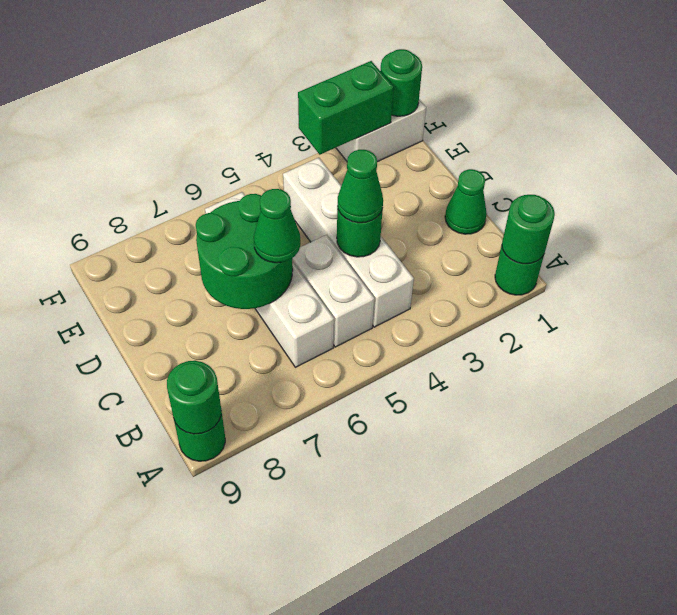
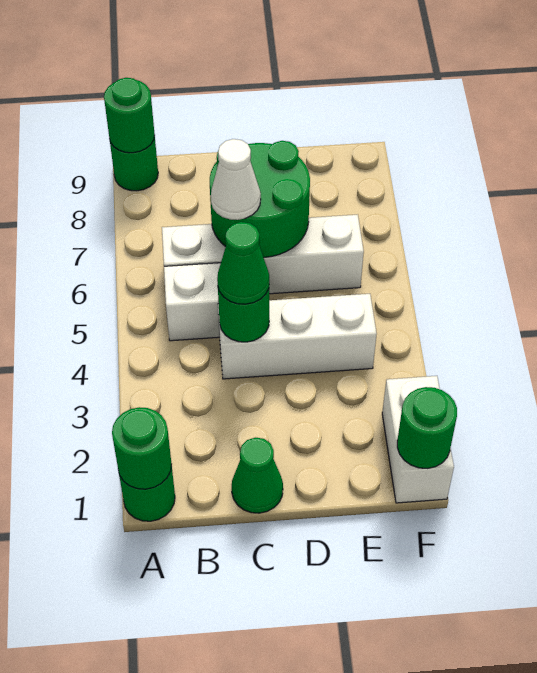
white 1x4 brick [283,158,414,327] -> white 1x3 brick [218,294,377,379]
green 1x1 cone [254,189,300,263] -> white 1x1 cone [211,139,261,220]
green 1x2 brick [298,61,394,154] -> none

